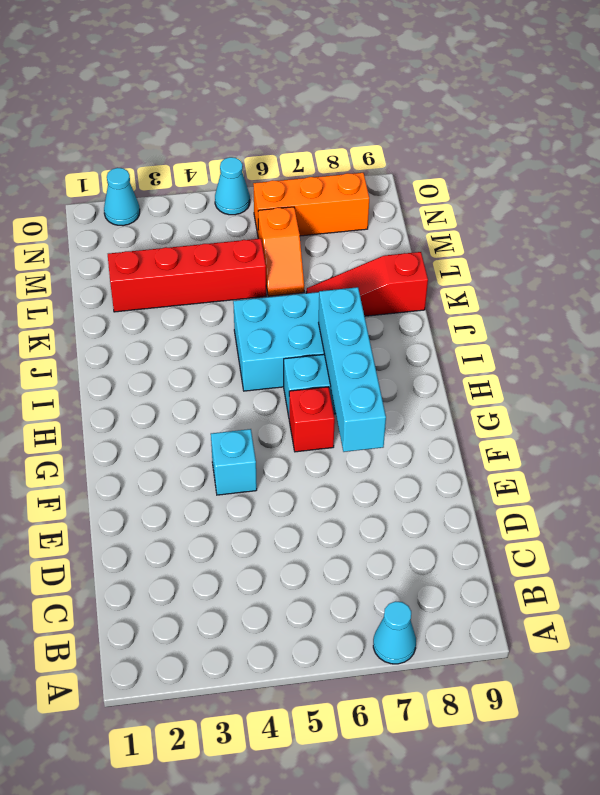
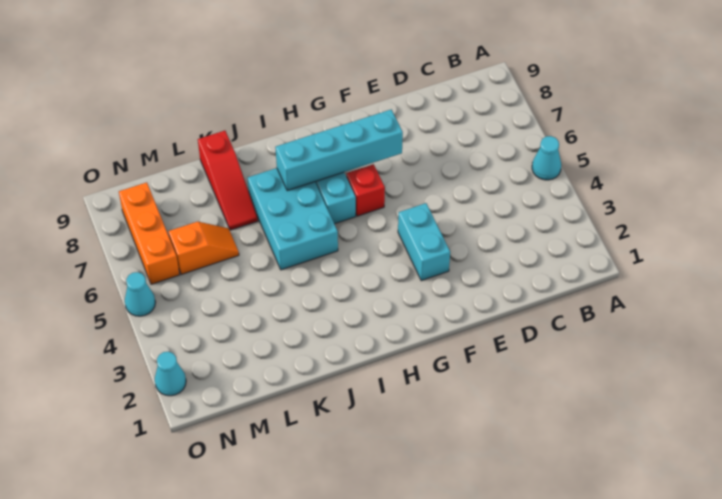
cyan 1x1 cone [373,601,416,664] -> cyan 1x1 cone moved to [532,136,561,180]
cyan 1x1 brick [211,429,257,495] -> cyan 1x2 brick [398,203,450,281]
red 1x4 brick [108,238,266,312] -> none

